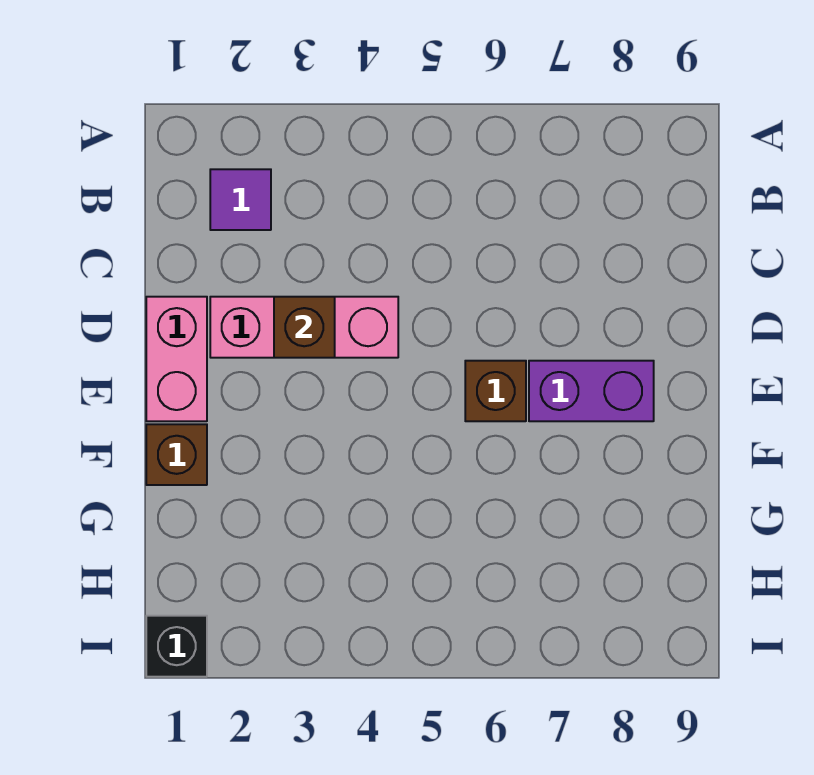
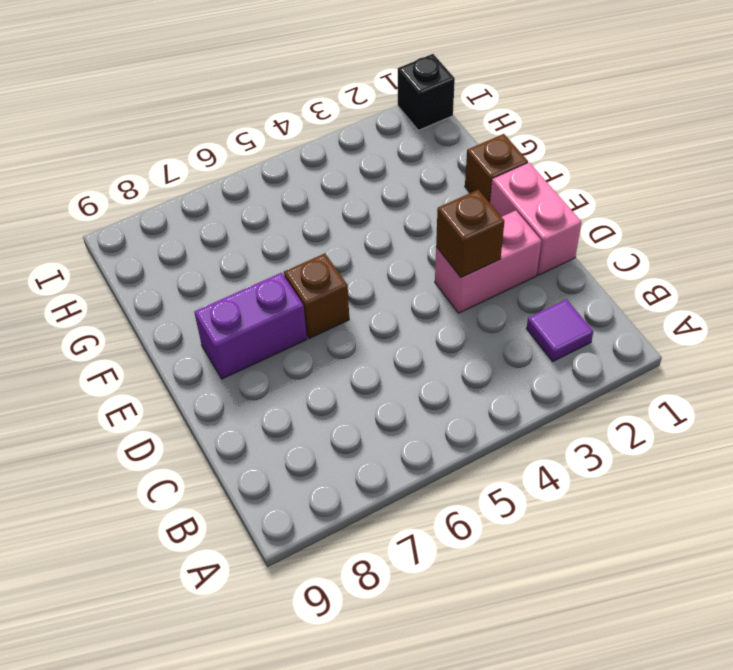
pink 1x3 brick [210,297,398,358] -> pink 1x2 brick [435,211,541,313]

